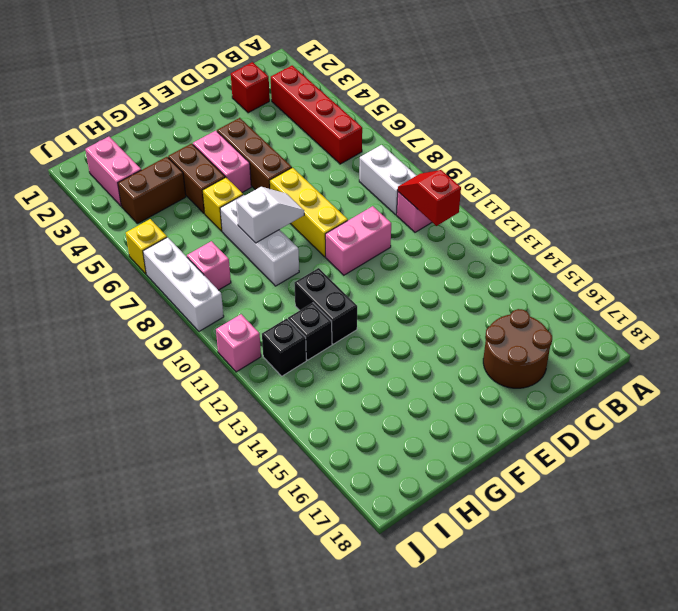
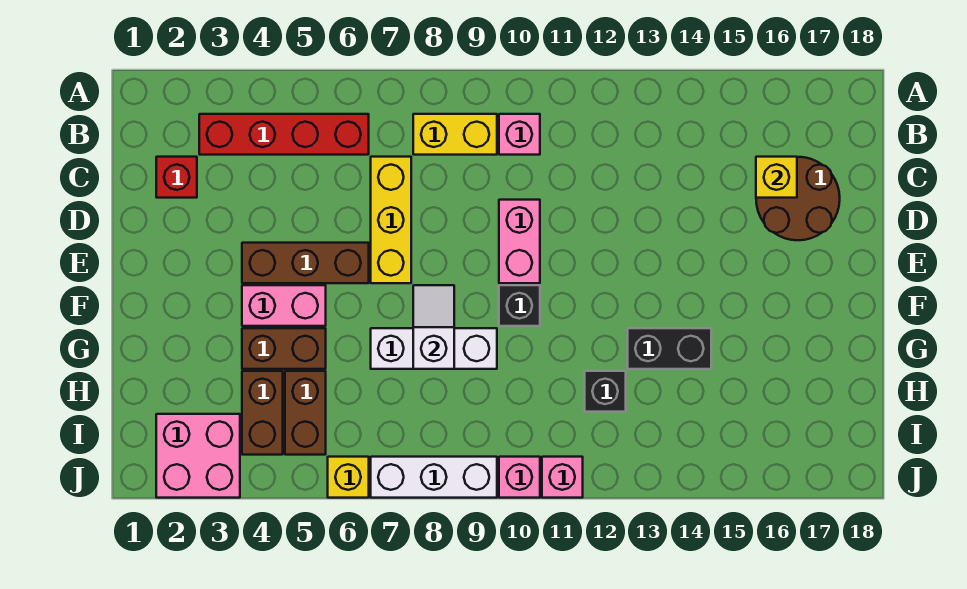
white 1x2 brick [359,145,417,215] -> yellow 1x2 brick [413,114,497,155]
red 1x2 slope [398,170,461,226] -> none
yellow 1x3 brick [270,168,348,257] -> yellow 1x3 brick turned to [371,157,411,283]
yellow 1x1 brick [203,177,243,231] -> yellow 1x1 brick moved to [756,157,797,198]
black 1x2 brick [294,268,357,344] -> black 1x2 brick moved to [628,328,711,369]
none -> brown 1x2 brick [285,371,326,455]
pink 1x2 brick [85,137,141,206] -> pink 2x2 brick [156,414,240,498]
pink 1x1 brick [187,241,231,290] -> pink 1x1 brick moved to [499,457,540,498]
black 1x1 brick [262,319,306,376] -> black 1x1 brick moved to [499,285,540,326]

